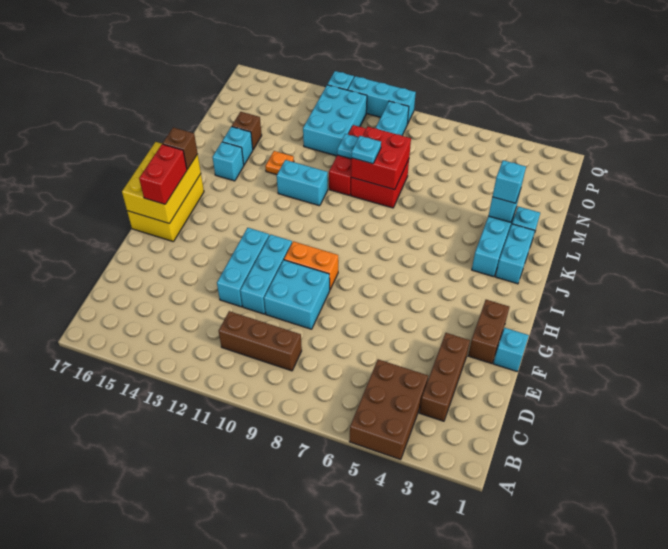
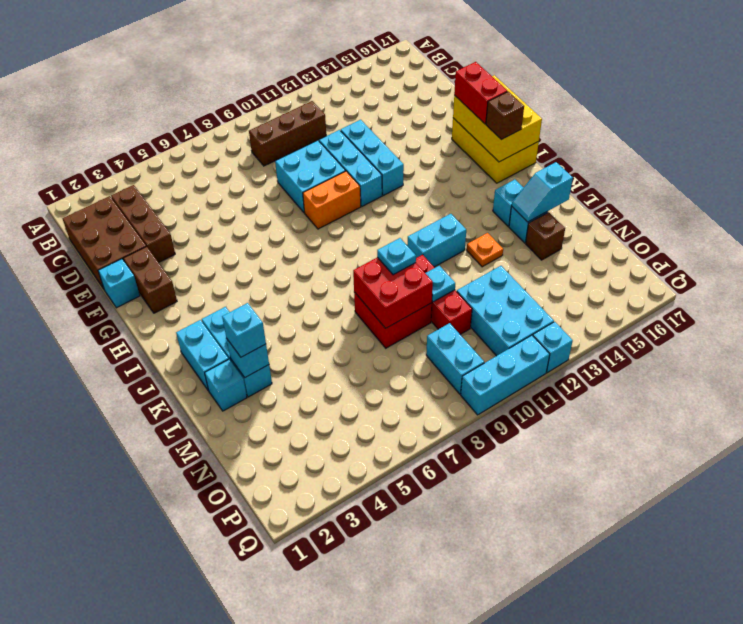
brown 2x3 brick [349,359,428,460] -> brown 2x3 brick moved to [62,196,146,289]
none -> cyan 1x2 slope [512,162,573,222]

